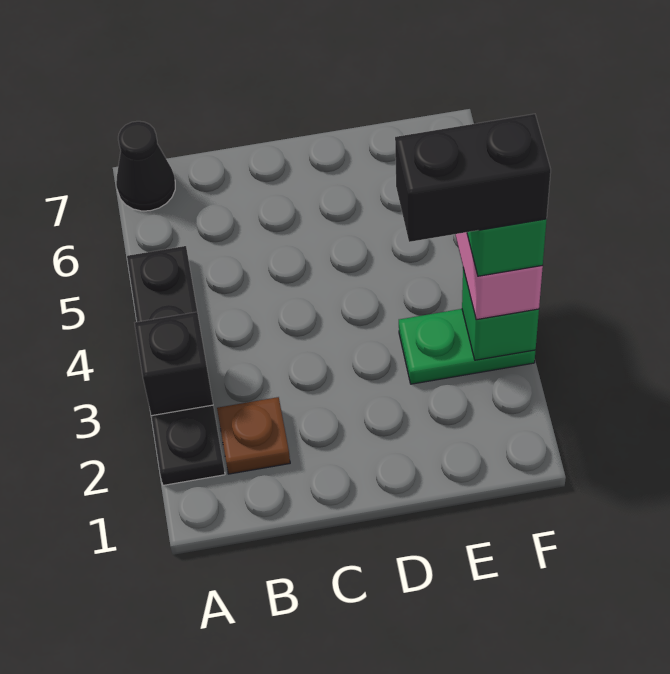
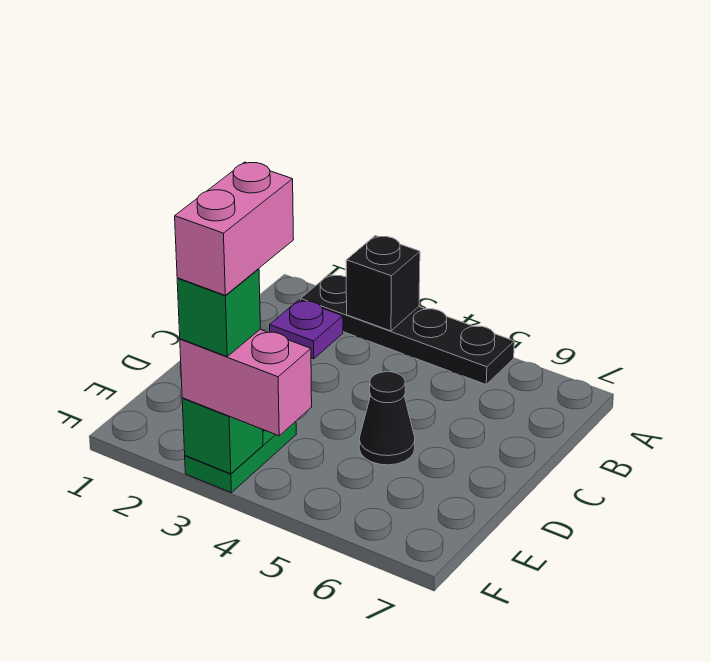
black 1x1 cone [116,121,175,211] -> black 1x1 cone moved to [359,372,415,465]
brown 1x1 plate [217,397,290,474] -> purple 1x1 plate [270,300,343,359]
black 1x2 brick [395,114,551,242] -> pink 1x2 brick [175,162,294,295]

